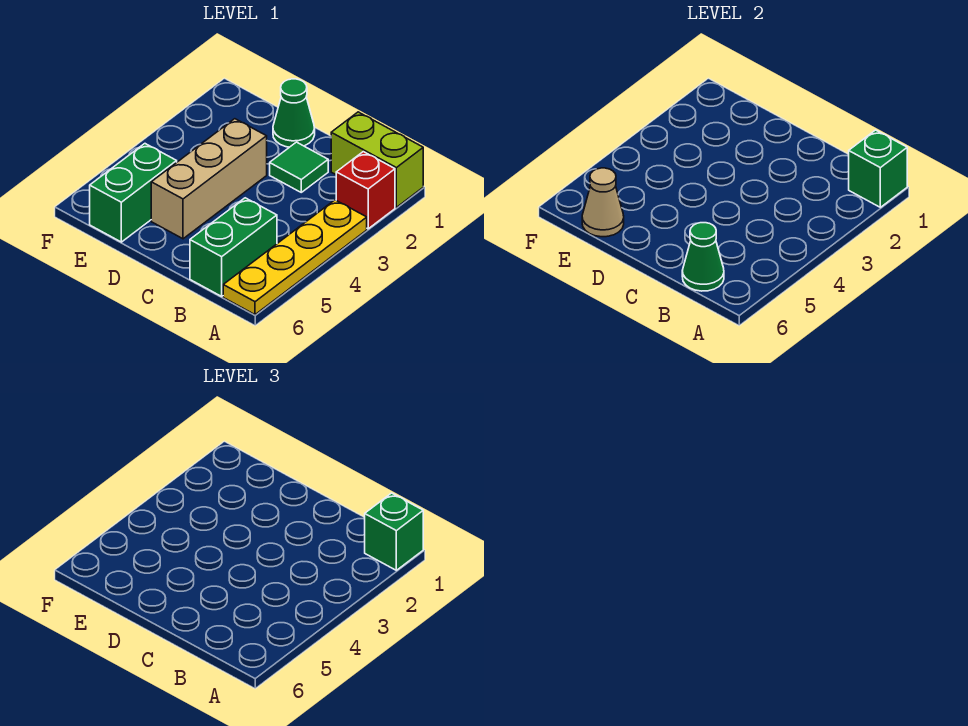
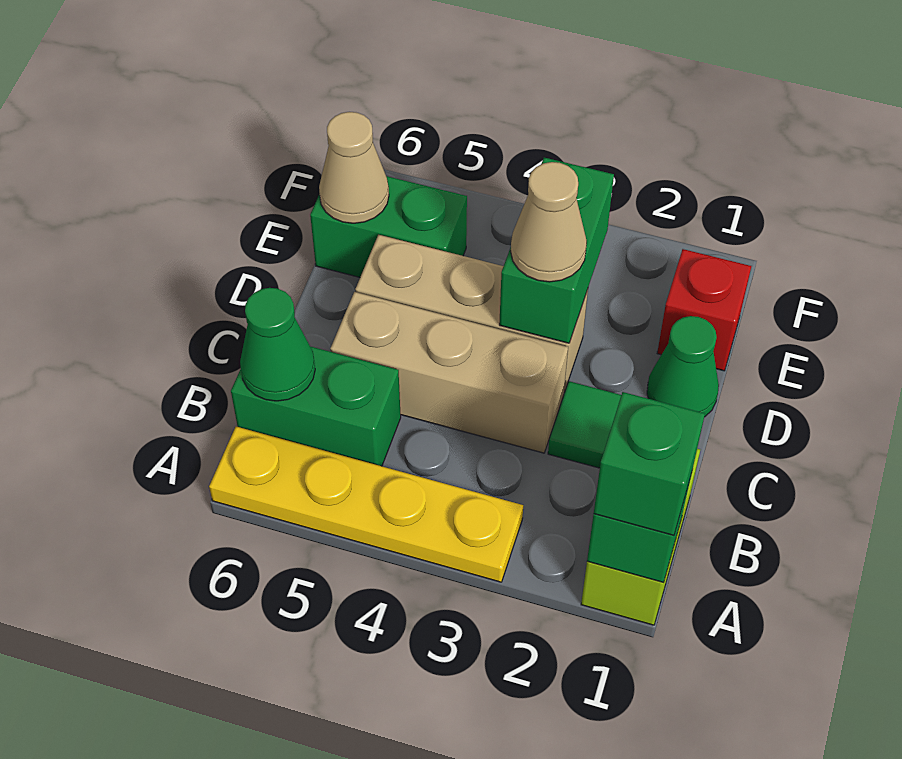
red 1x1 brick [336,152,395,229] -> red 1x1 brick moved to [657,249,751,371]
none -> tan 1x3 brick [330,292,568,453]
none -> green 1x2 brick [499,158,614,343]
none -> tan 1x1 cone [511,162,587,282]

